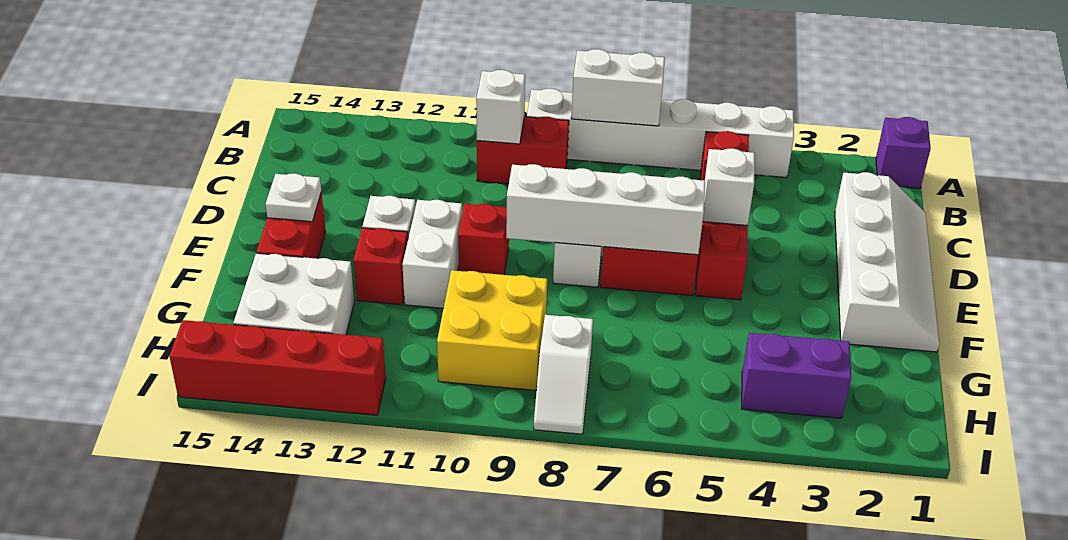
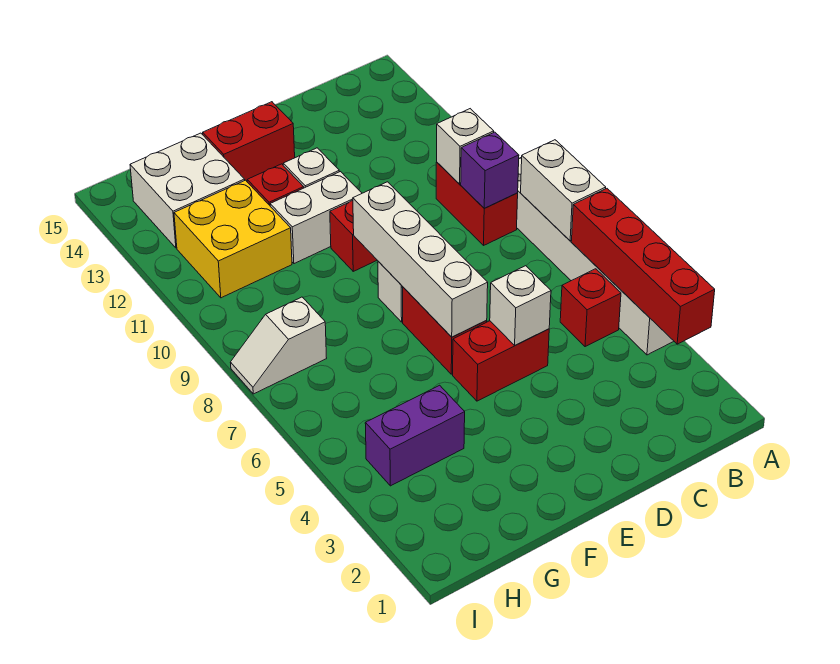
purple 1x1 brick [876,117,931,189] -> purple 1x1 brick moved to [461,132,519,208]
white 2x4 slope [835,172,939,352] -> none
white 1x1 plate [265,173,321,222] -> none
yellow 2x2 brick [437,270,547,390] -> yellow 2x2 brick moved to [174,180,292,298]
purple 1x2 brick [742,333,851,418] -> purple 1x2 brick turned to [365,385,465,486]
red 1x4 brick [170,320,386,415] -> red 1x4 brick moved to [572,189,715,344]

